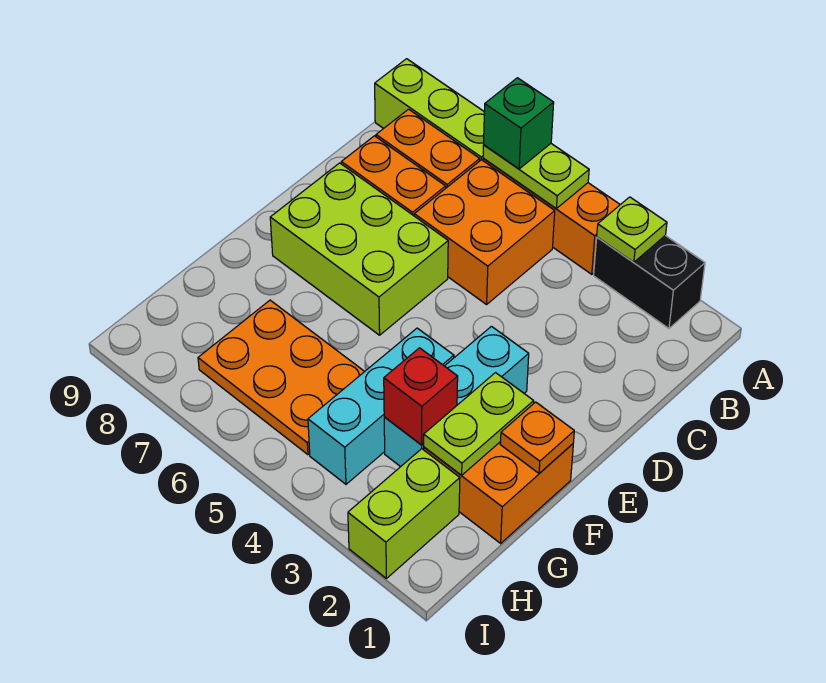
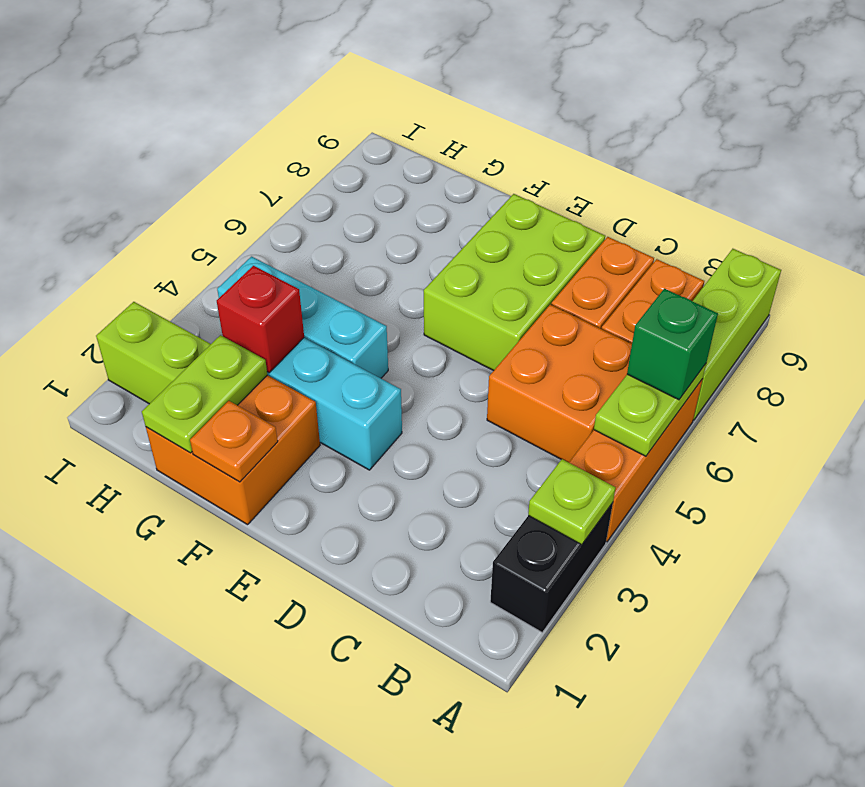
lime 1x2 plate [424,373,534,475] -> lime 1x2 plate turned to [142,335,267,453]
orange 2x3 plate [198,300,365,455] -> none

